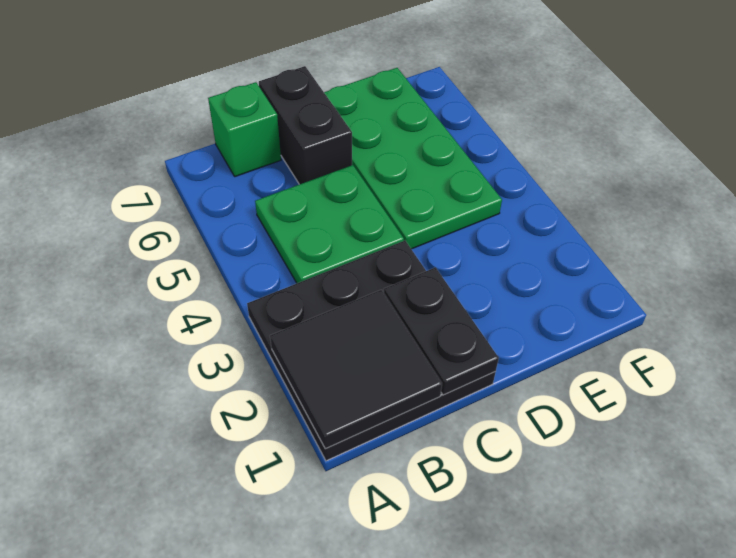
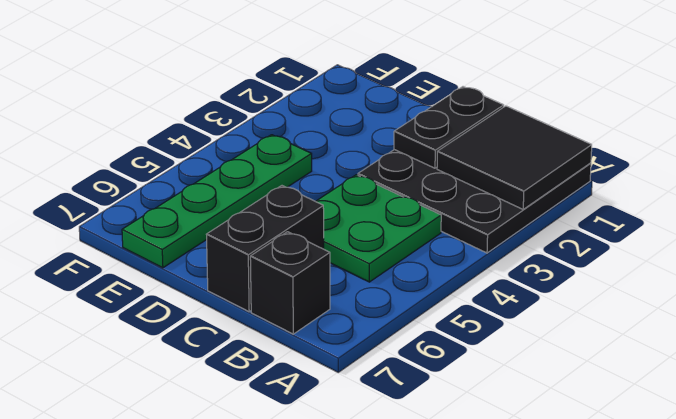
green 1x1 brick [208,82,281,177] -> black 1x1 brick [250,232,330,334]
green 2x4 plate [324,68,502,249] -> green 1x4 plate [122,135,312,268]

